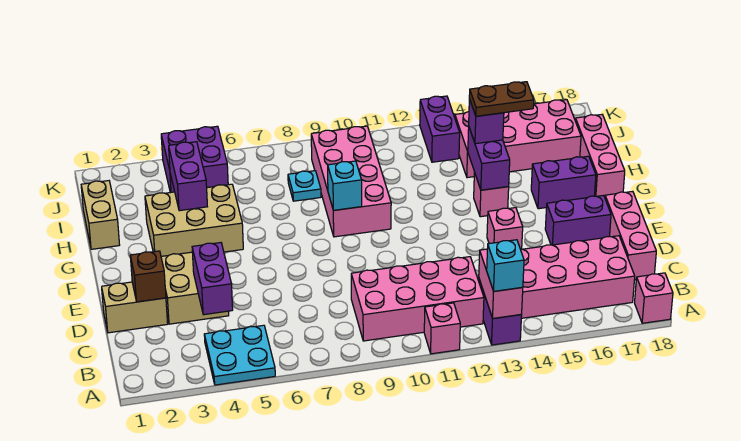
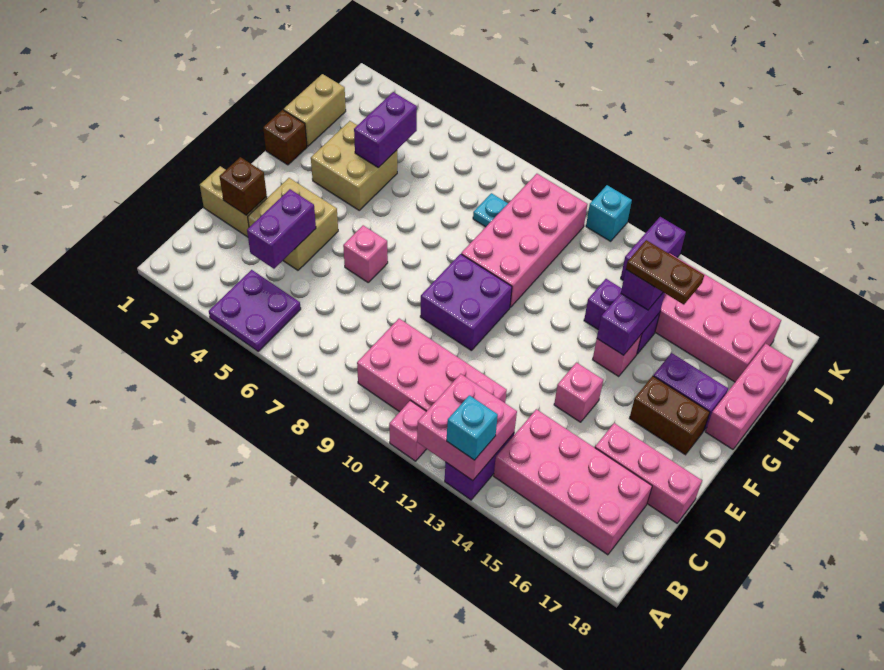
cyan 2x2 plate [204,325,275,385] -> purple 2x2 plate [209,270,301,351]
pink 1x2 brick [479,249,523,318] -> pink 2x2 brick [417,374,517,481]
pink 1x1 brick [635,273,673,323] -> pink 1x1 brick moved to [343,225,388,282]
pink 1x3 brick [605,191,656,280] -> pink 1x3 brick turned to [595,423,702,523]
purple 1x2 brick [545,195,611,245] -> purple 1x2 brick moved to [584,279,660,354]
none -> brown 1x2 brick [630,376,710,455]
none -> brown 1x1 brick [263,110,307,165]
tan 2x3 brick [145,184,243,256] -> tan 2x2 brick [311,121,397,210]
cyan 1x1 brick [328,161,362,210] -> cyan 1x1 brick moved to [586,185,632,241]
purple 2x2 brick [161,126,228,193] -> purple 2x2 brick moved to [420,254,512,351]

